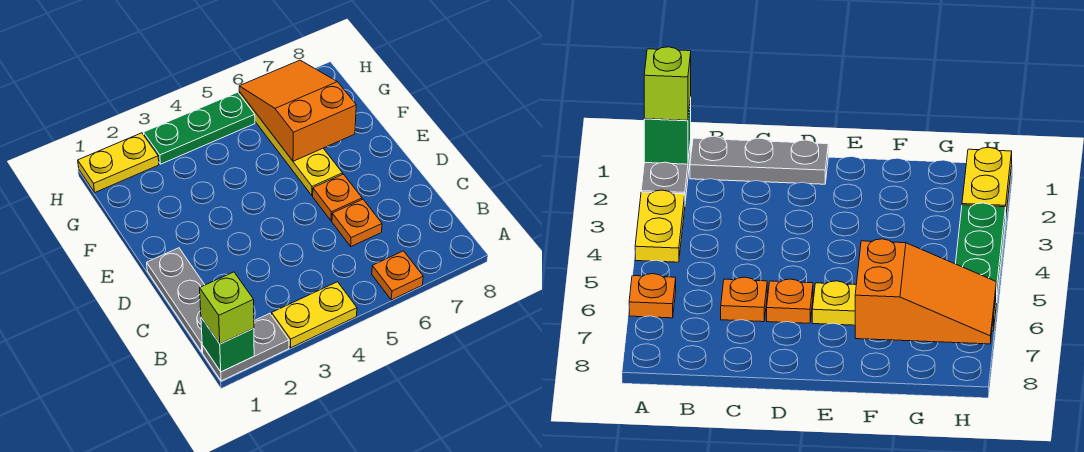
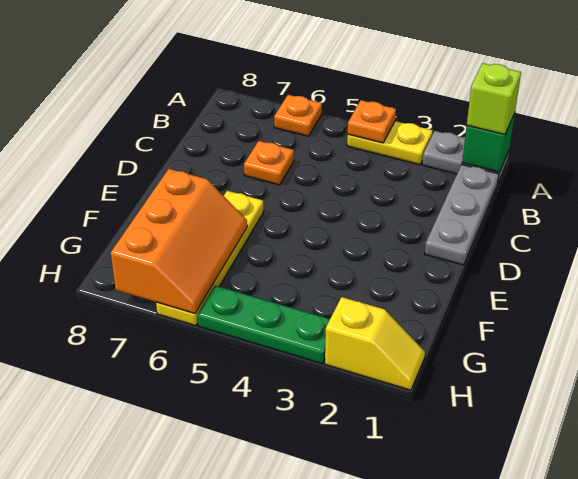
orange 1x1 plate [313,174,362,221] -> orange 1x1 plate moved to [348,100,396,143]
orange 2x3 slope [239,60,356,161] -> orange 2x3 slope turned to [111,169,247,314]
yellow 1x2 plate [78,133,159,192] -> yellow 1x2 slope [325,297,425,390]

